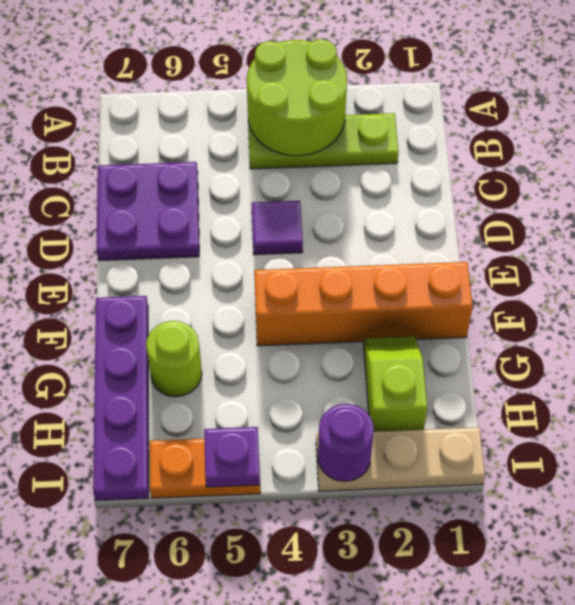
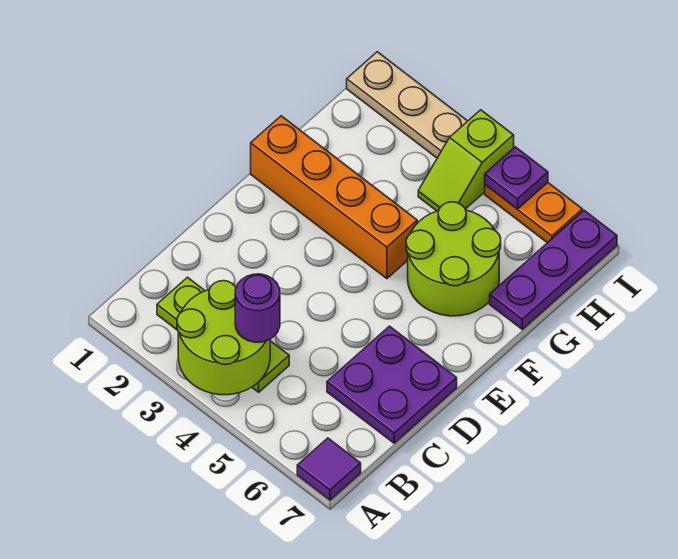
purple 1x1 tile [251,201,303,255] -> purple 1x1 tile moved to [297,438,361,500]
purple 1x4 plate [93,296,149,501] -> purple 1x3 plate [490,211,617,329]
lime 1x2 slope [363,336,427,432] -> lime 1x2 slope moved to [418,110,514,211]
lime 1x1 round brick [146,321,202,397] -> lime 2x2 round brick [406,202,501,316]
purple 1x1 round brick [318,404,374,481] -> purple 1x1 round brick moved to [235,274,280,342]

